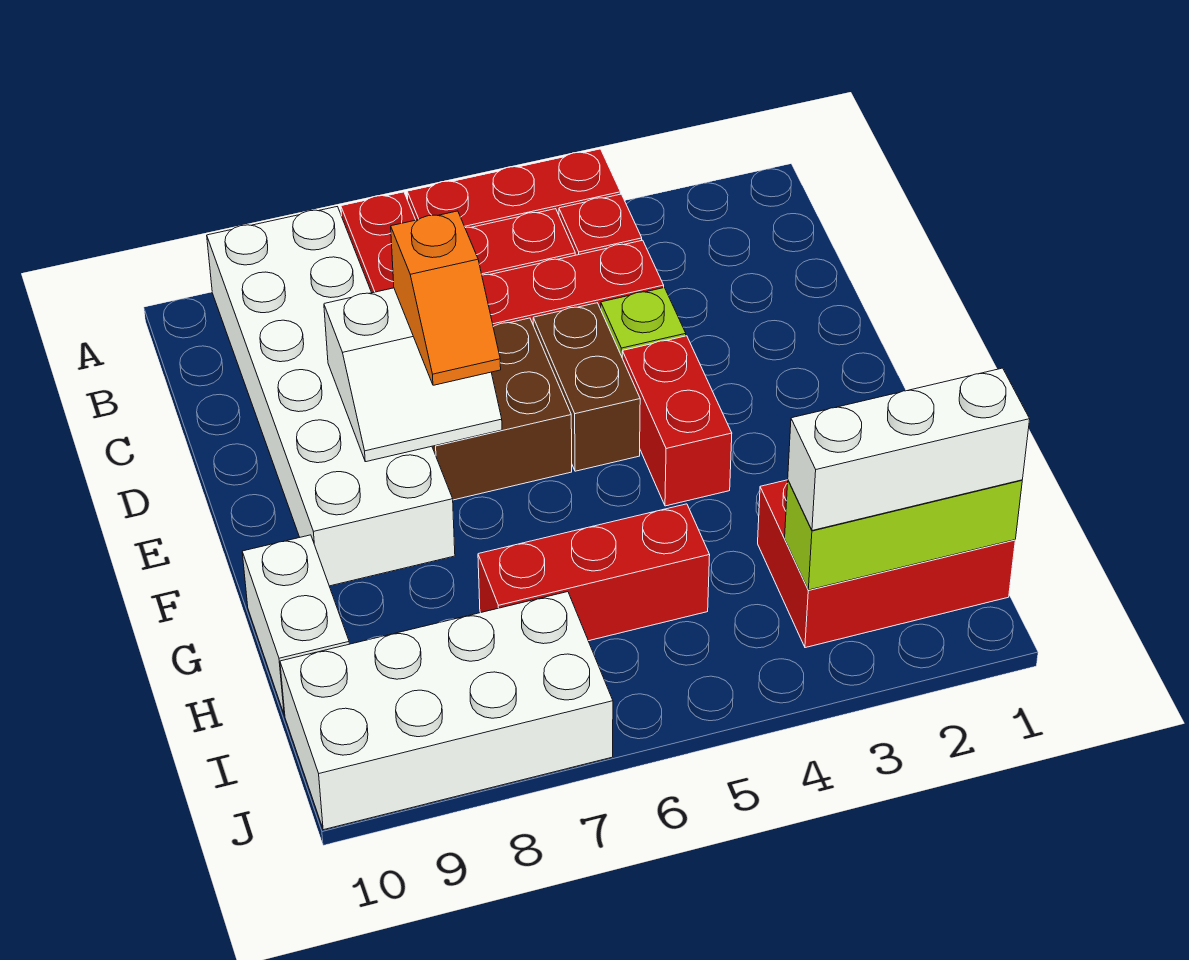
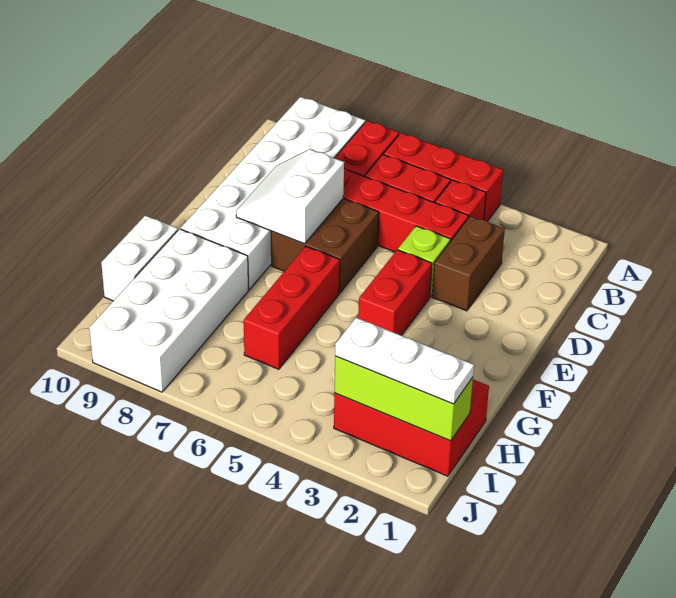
brown 1x2 brick [533,303,640,471] -> brown 1x2 brick moved to [432,216,505,311]
white 2x2 slope [324,288,502,462] -> white 2x2 slope turned to [236,149,344,244]
orange 1x2 slope [391,211,501,385] -> none
red 1x3 brick [478,504,710,641] -> red 1x3 brick turned to [244,246,340,369]
white 1x3 brick [788,368,1030,530] -> white 1x3 plate [335,318,474,404]
white 2x4 brick [280,592,613,830] -> white 2x4 brick turned to [89,229,249,392]

